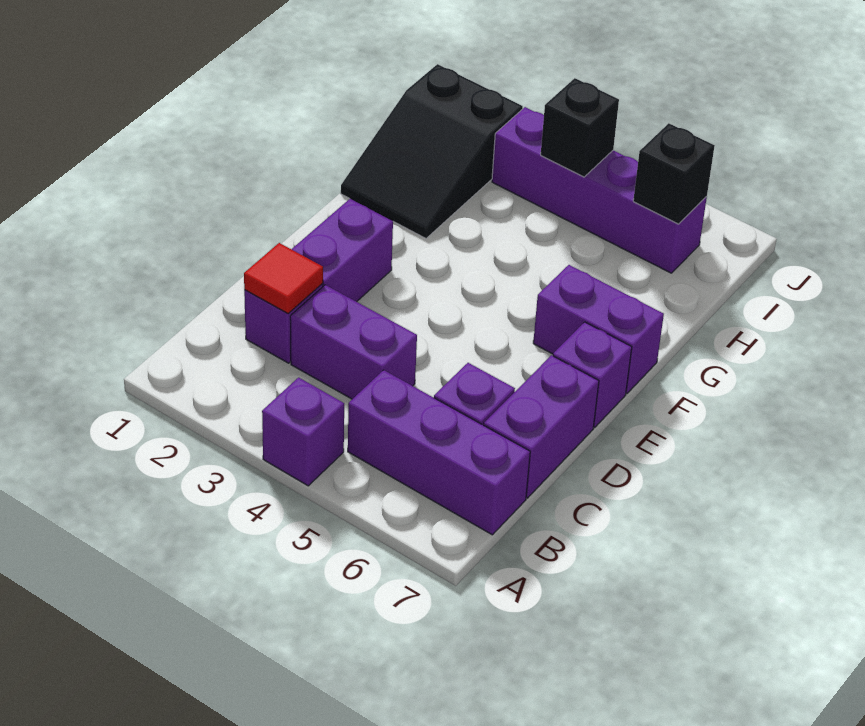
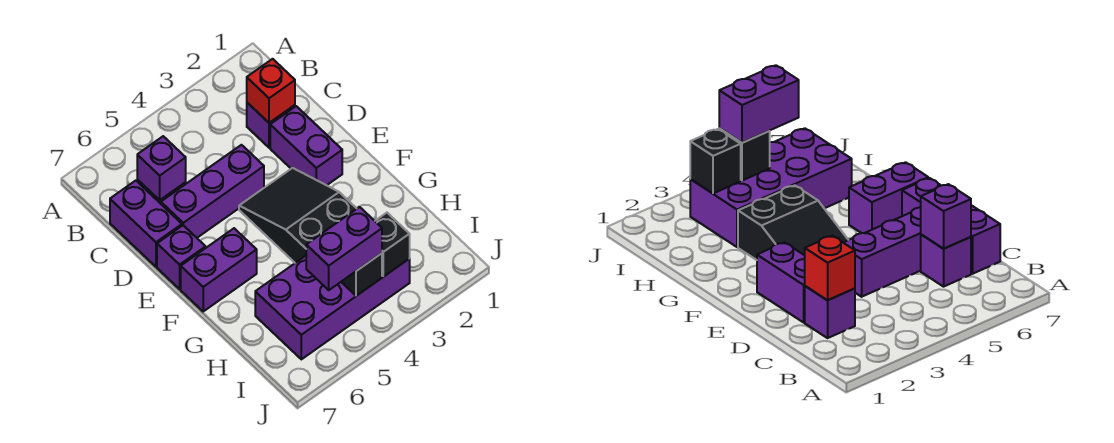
purple 1x1 brick [262,377,344,486] -> purple 1x1 brick moved to [137,136,186,200]
purple 1x3 brick [348,370,530,535] -> purple 1x3 brick moved to [161,145,264,238]
red 1x1 tile [244,243,323,314] -> red 1x1 brick [247,59,295,123]
purple 1x2 brick [290,285,417,399] -> purple 1x2 brick moved to [306,207,382,290]
black 2x3 slope [341,64,523,238] -> black 2x3 slope moved to [239,168,357,263]
purple 1x4 brick [492,107,707,273] -> purple 2x4 brick [255,256,410,359]
black 1x1 brick [633,123,715,224] -> black 1x1 brick moved to [375,213,410,276]

